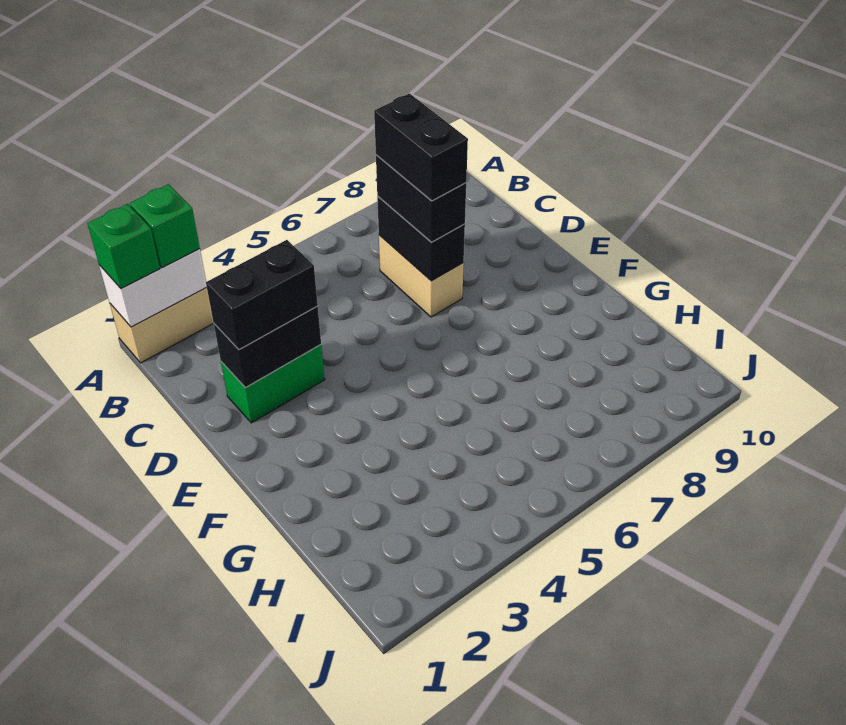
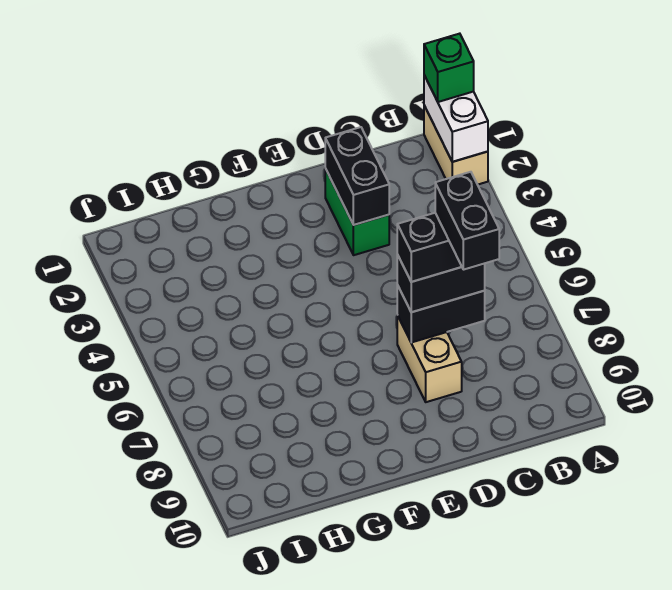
green 1x1 brick [130,184,200,268] -> none
tan 1x2 brick [379,235,464,317] -> tan 1x2 brick turned to [397,315,462,402]
black 1x2 brick [206,240,318,349] -> black 1x2 brick moved to [435,172,499,270]

